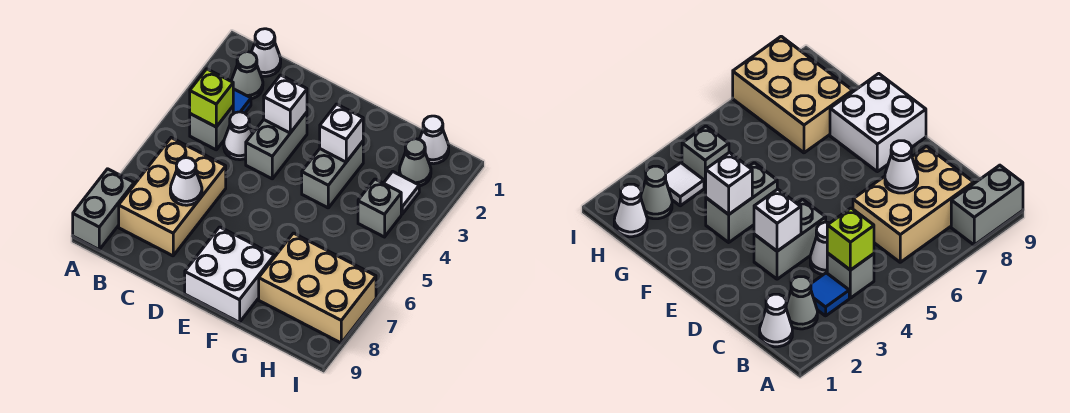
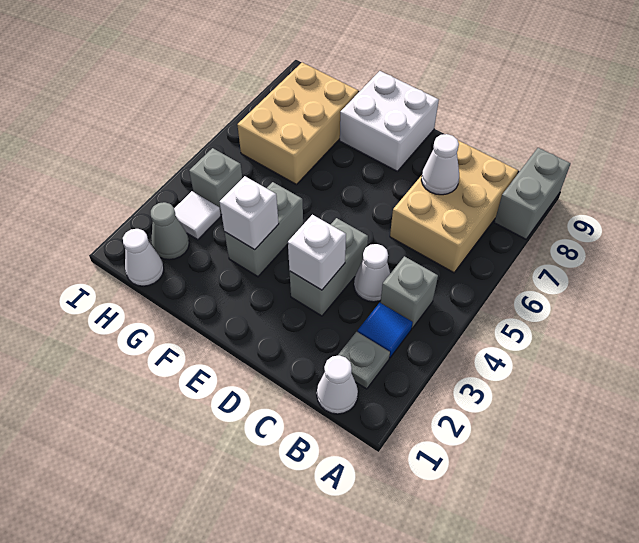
grey 1x1 cone [232,52,263,99] -> grey 1x1 plate [337,332,390,389]
lime 1x1 brick [190,69,233,127] -> none
tan 2x3 brick [259,233,376,343] -> tan 2x3 brick turned to [237,62,358,185]

